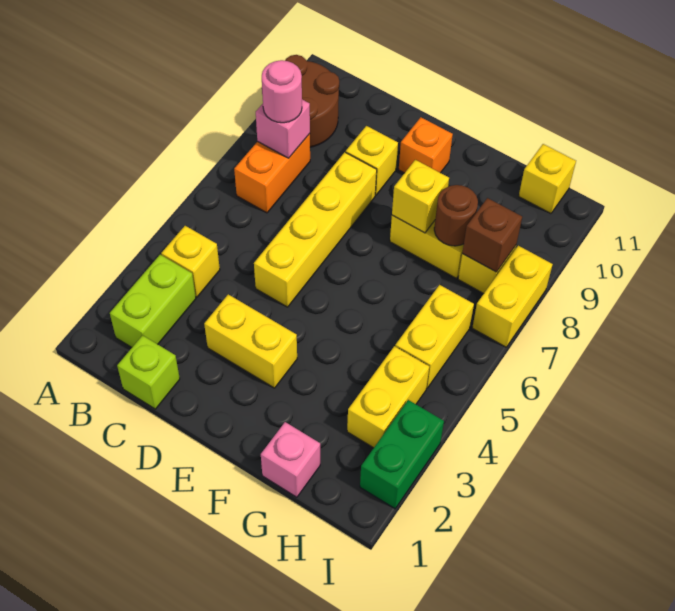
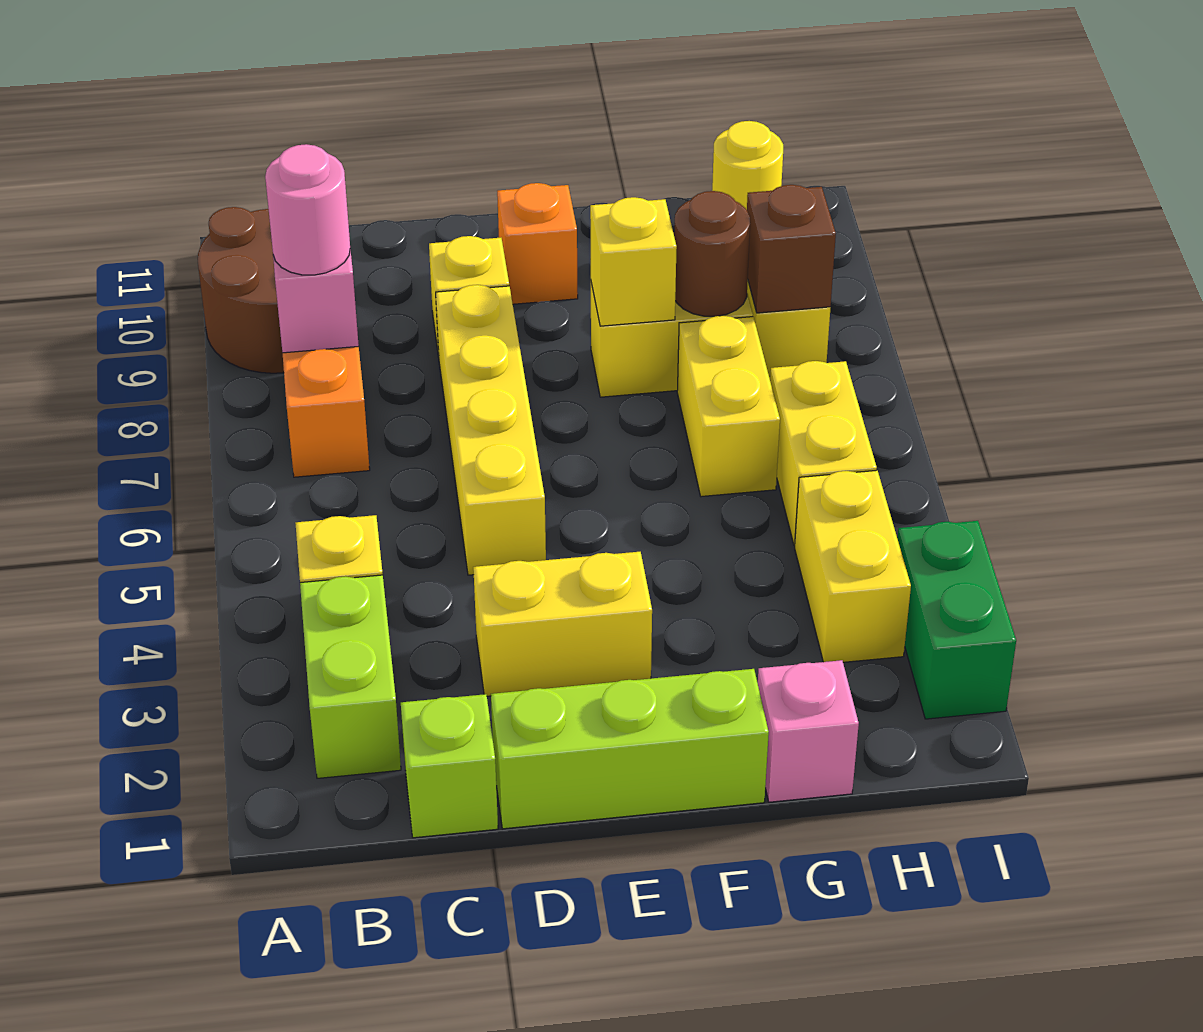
none -> lime 1x3 brick [491,669,769,829]
yellow 1x1 brick [519,144,576,214] -> yellow 1x1 round brick [712,121,783,209]
yellow 1x2 brick [472,246,553,347] -> yellow 1x2 brick moved to [677,316,780,497]

